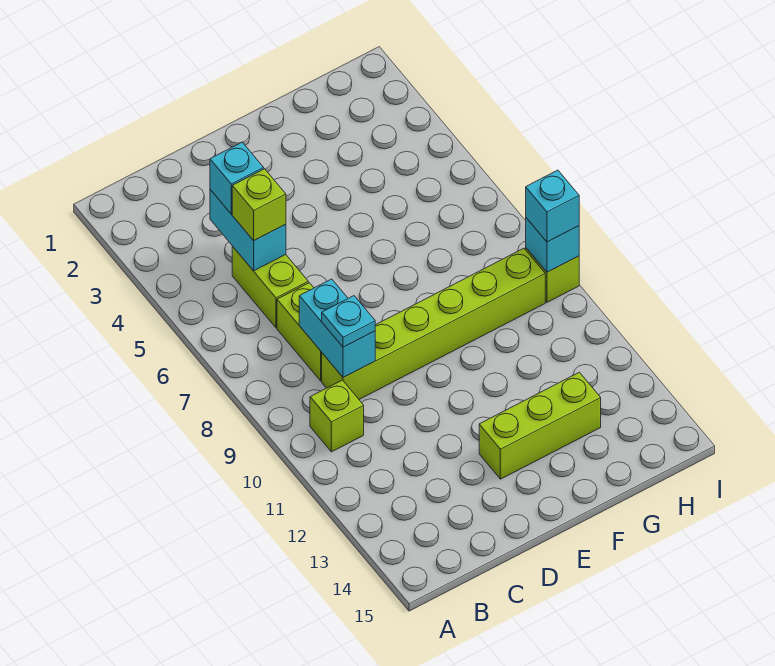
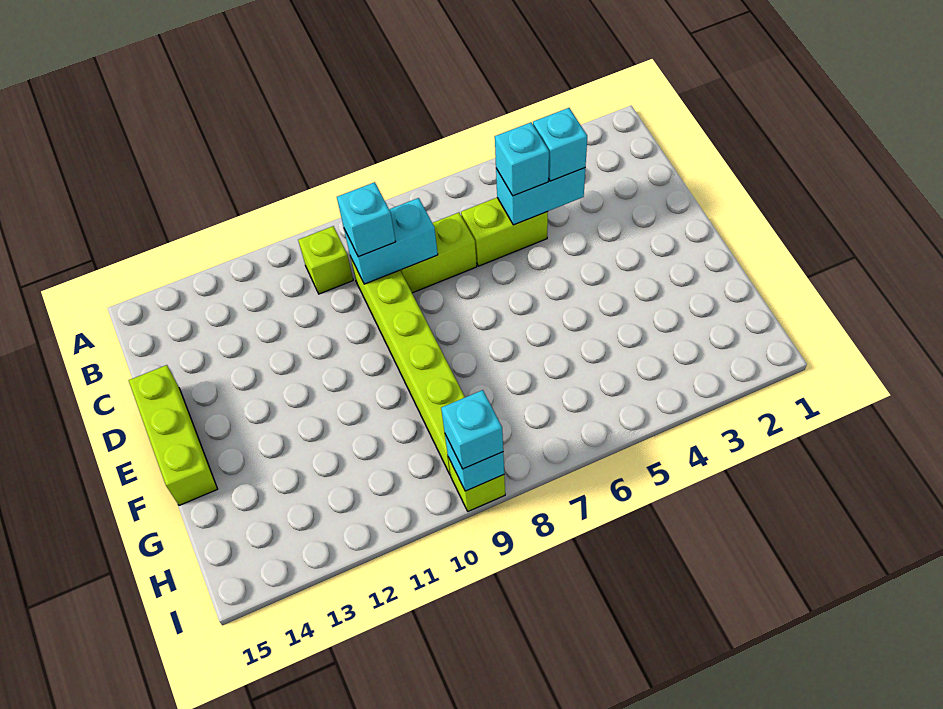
lime 1x1 brick [232,169,286,241] -> cyan 1x1 brick [495,122,549,196]
cyan 1x1 plate [322,296,375,347] -> cyan 1x1 brick [337,182,396,257]
lime 1x3 brick [479,372,601,479] -> lime 1x3 brick moved to [129,365,217,505]

